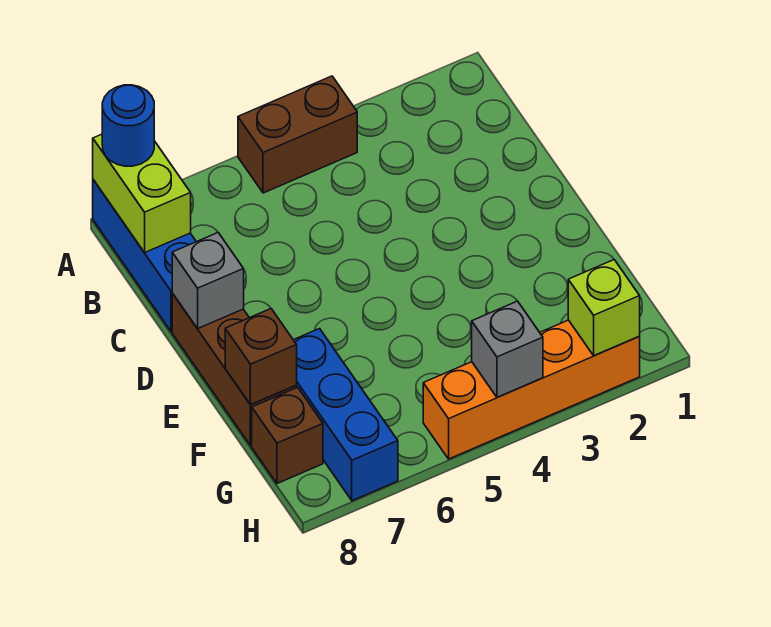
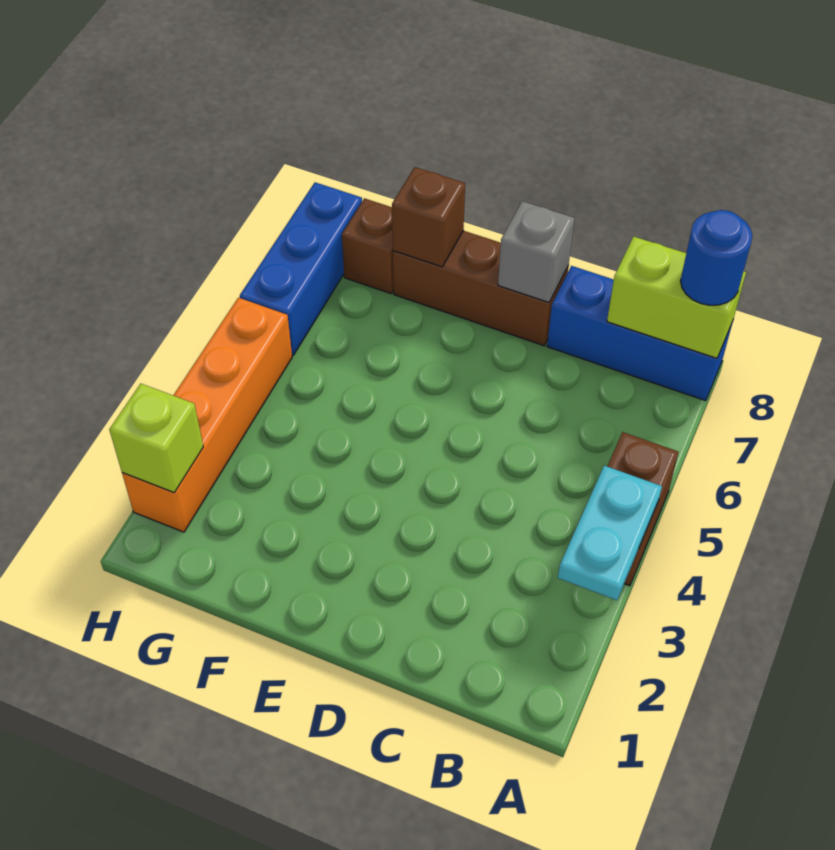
none -> cyan 1x2 plate [558,466,662,600]
blue 1x3 brick [294,329,398,501] -> blue 1x3 brick turned to [240,182,362,355]
grey 1x1 brick [472,301,543,397] -> none

